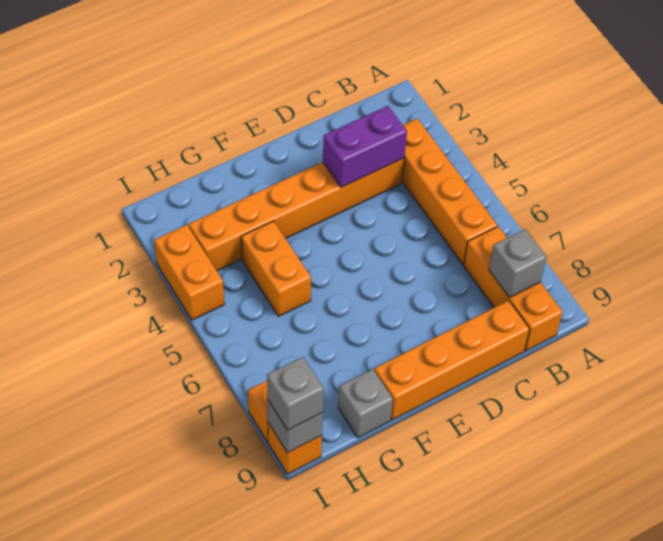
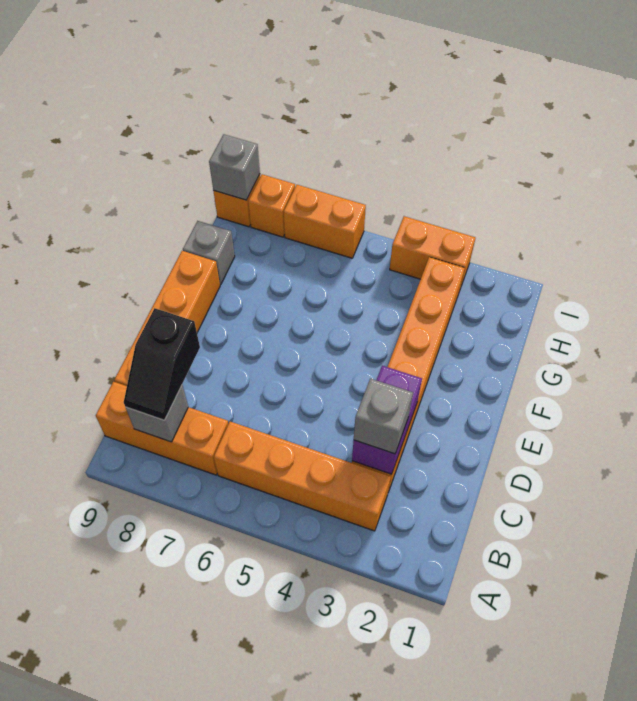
none -> black 1x2 slope [124,308,200,420]
orange 1x2 brick [241,221,311,316] -> orange 1x2 brick moved to [284,185,366,258]
grey 1x1 brick [267,357,324,430] -> grey 1x1 brick moved to [354,379,413,454]

